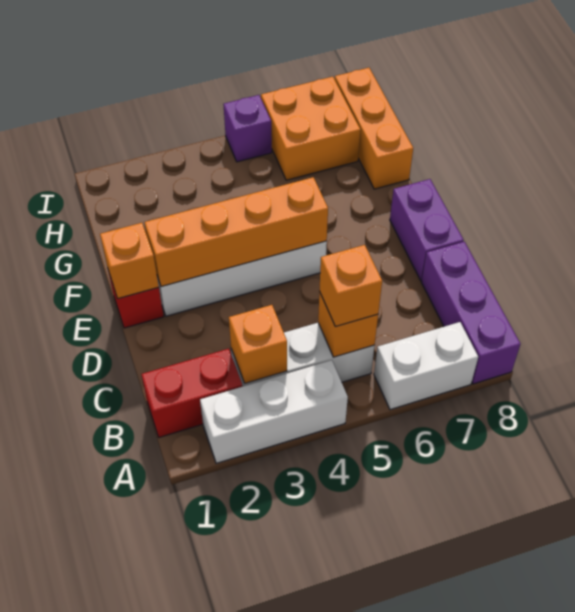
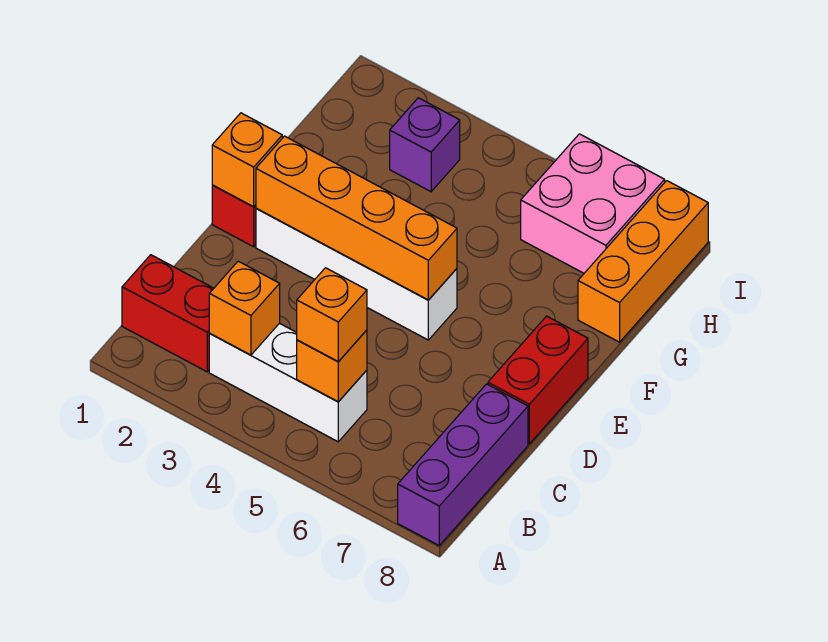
white 1x3 brick [200,360,348,463] -> none
white 1x2 brick [374,322,478,410] -> none
purple 1x2 brick [390,179,464,281] -> red 1x2 brick [488,316,588,444]
orange 2x2 brick [261,77,361,180] -> pink 2x2 brick [521,134,665,273]
purple 1x1 brick [223,95,272,162] -> purple 1x1 brick moved to [390,98,460,192]

